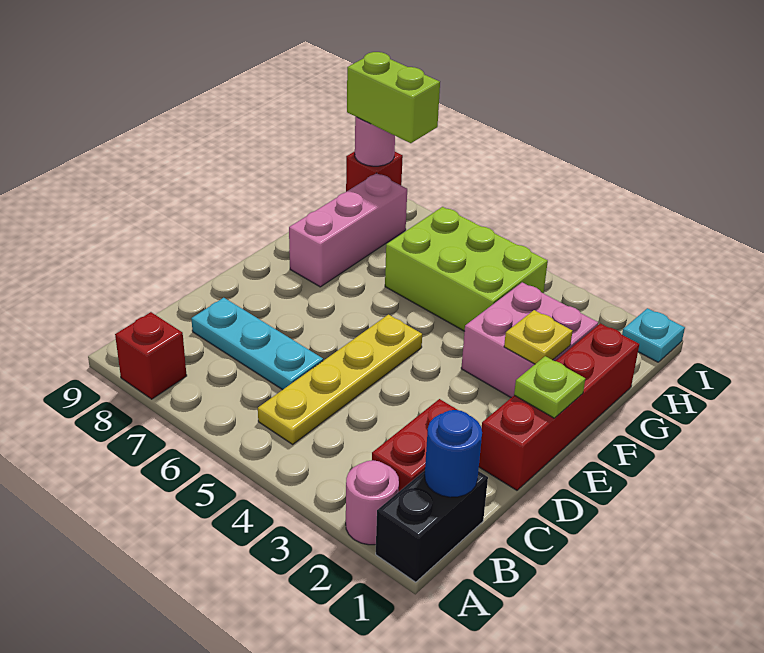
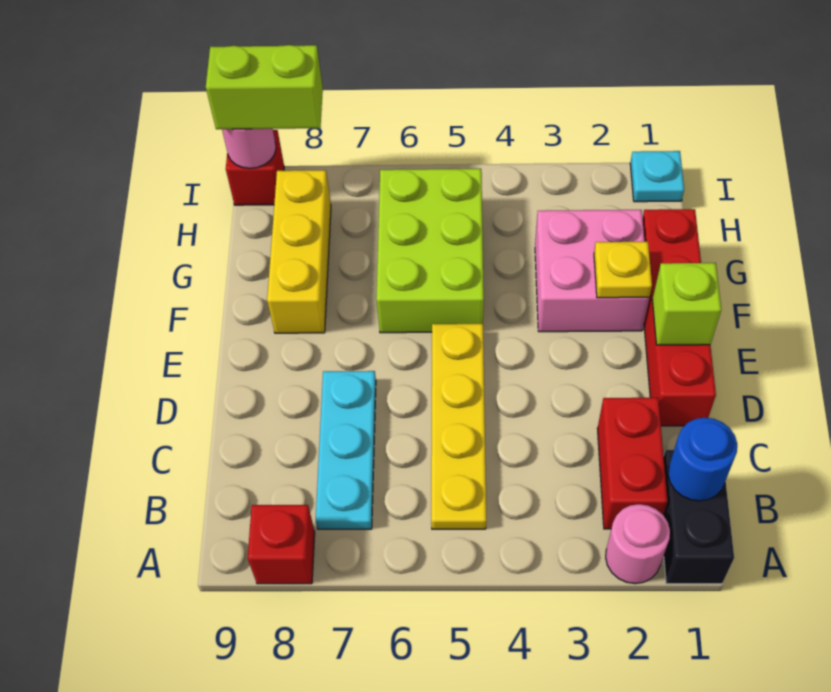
cyan 1x3 plate [191,298,323,390] -> cyan 1x3 plate turned to [316,371,376,529]
lime 1x1 plate [514,356,585,418] -> lime 1x1 brick [652,263,721,345]
pink 1x3 brick [289,173,407,287] -> yellow 1x3 brick [267,170,331,333]
lime 2x3 brick [385,207,548,331] -> lime 2x3 brick turned to [376,169,484,333]

